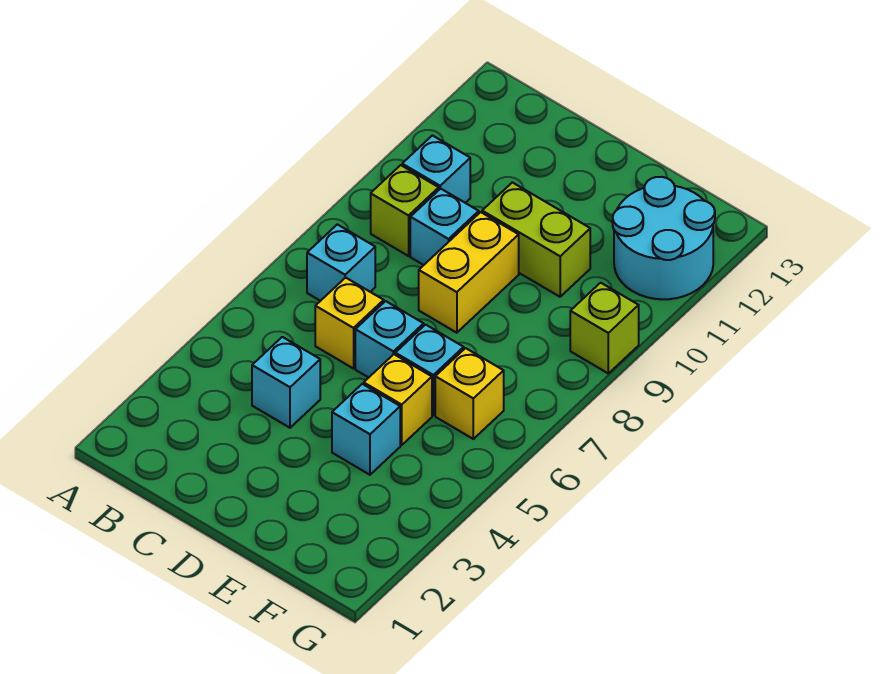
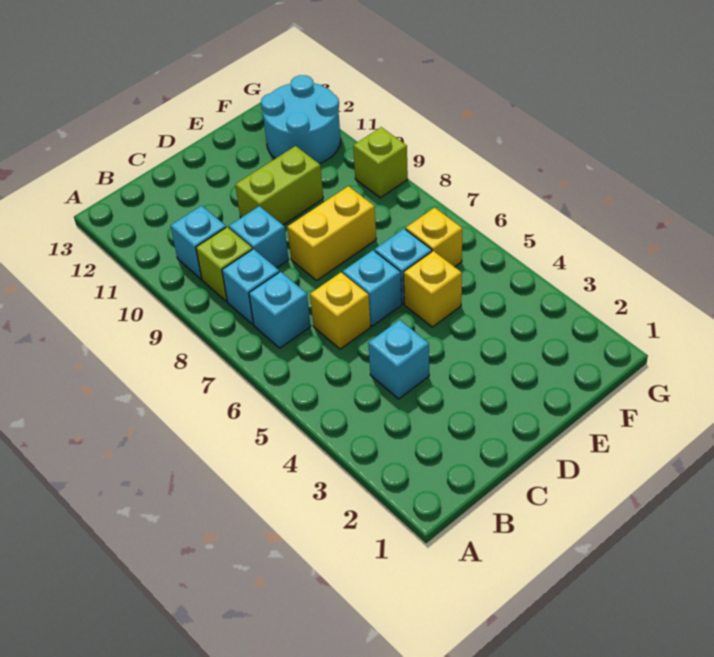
yellow 1x2 brick [419,212,519,333] -> yellow 1x2 brick turned to [287,186,376,280]
cyan 1x1 brick [332,384,400,475] -> cyan 1x1 brick moved to [222,249,279,324]

